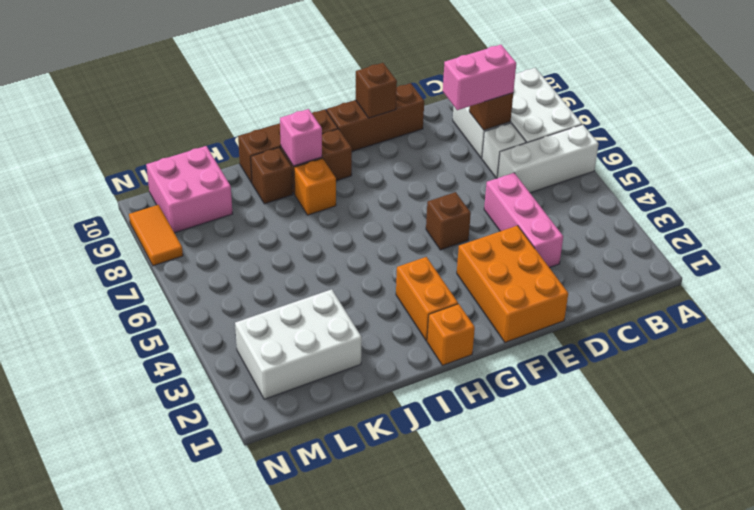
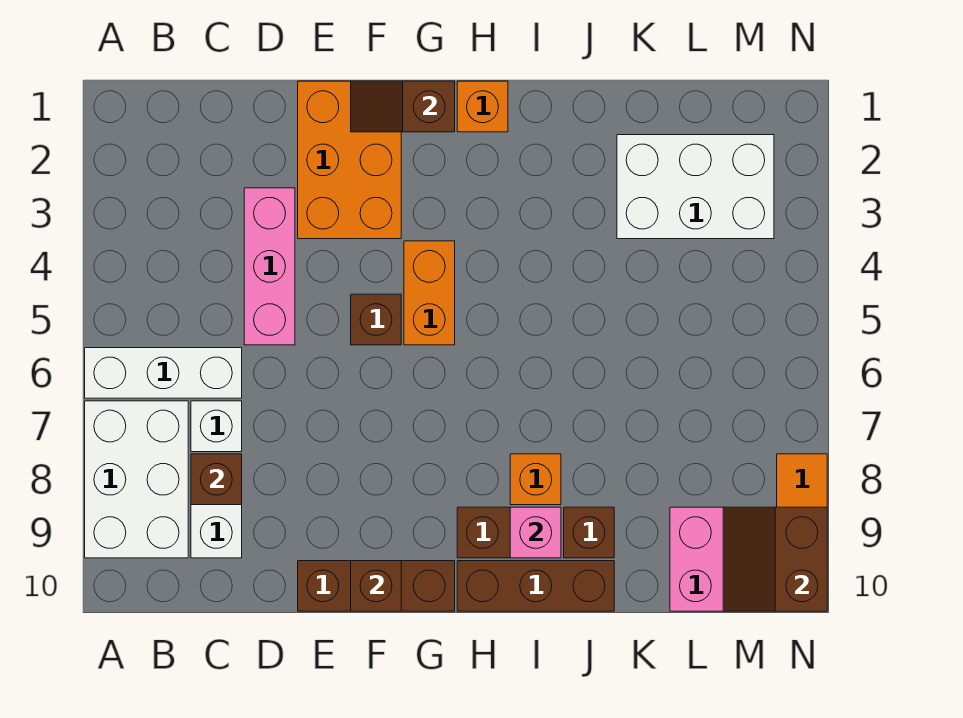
pink 1x2 brick [443,45,516,110] -> none
none -> brown 1x2 slope [351,81,455,132]
orange 1x2 brick [396,257,458,341] -> orange 1x2 brick moved to [404,241,455,345]
none -> brown 2x2 slope [723,507,827,611]

